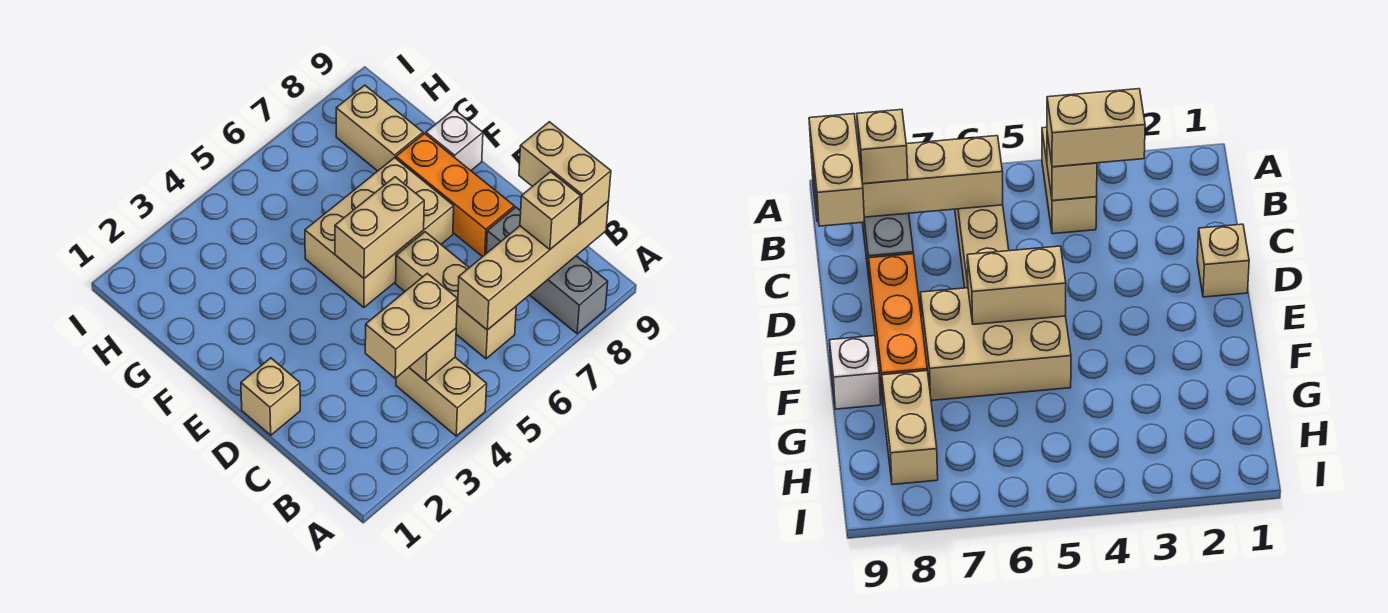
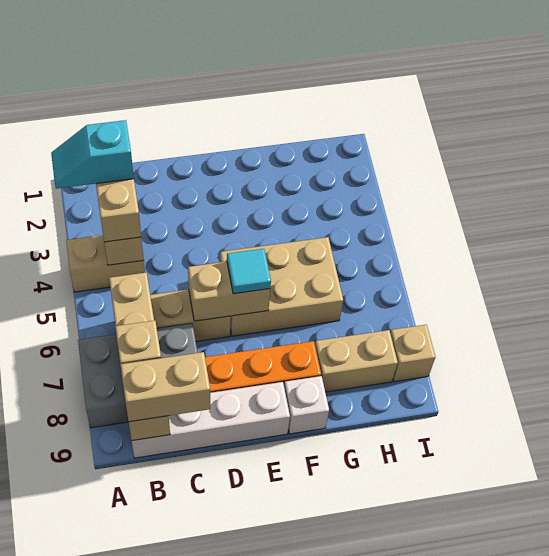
none -> cyan 1x2 slope [51,120,134,189]
grey 1x3 brick [486,207,608,334] -> grey 2x3 brick [78,323,198,428]
none -> white 1x4 brick [132,382,290,458]
tan 1x1 brick [241,358,300,435] -> tan 1x1 brick moved to [390,325,435,382]
tan 2x3 brick [305,158,454,308] -> tan 2x3 brick turned to [220,237,343,336]
tan 1x2 brick [335,177,424,278] -> tan 1x2 brick turned to [188,262,270,321]
none -> cyan 1x1 tile [227,249,271,294]

